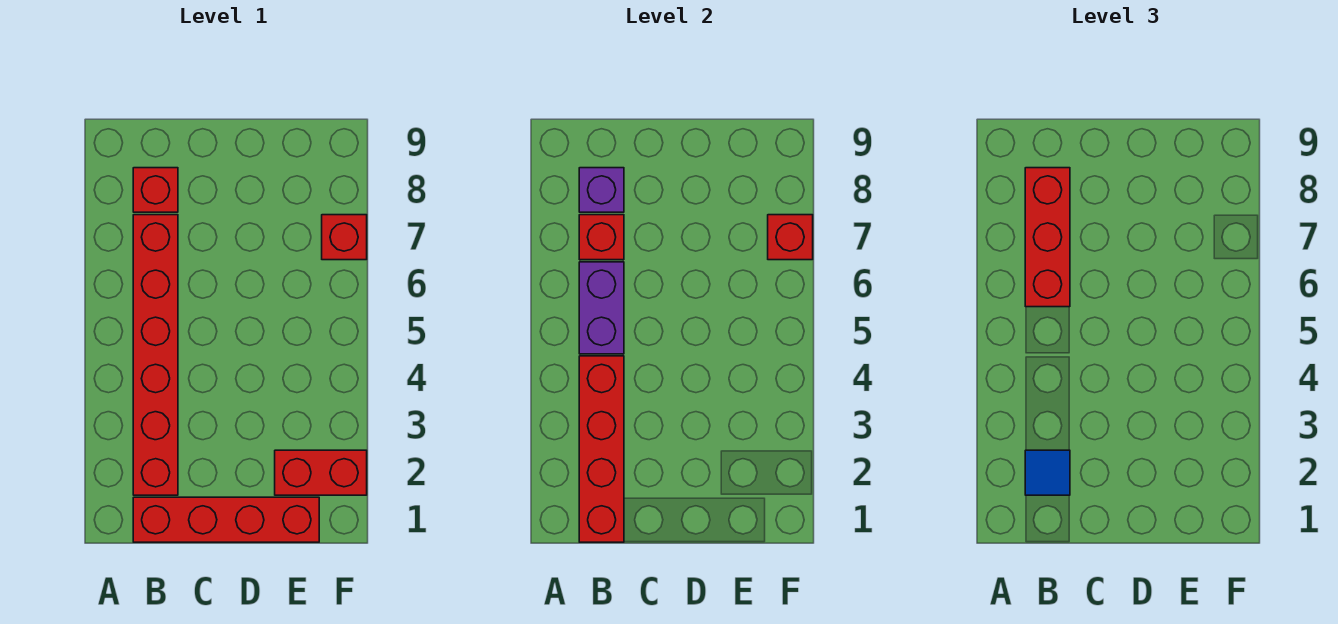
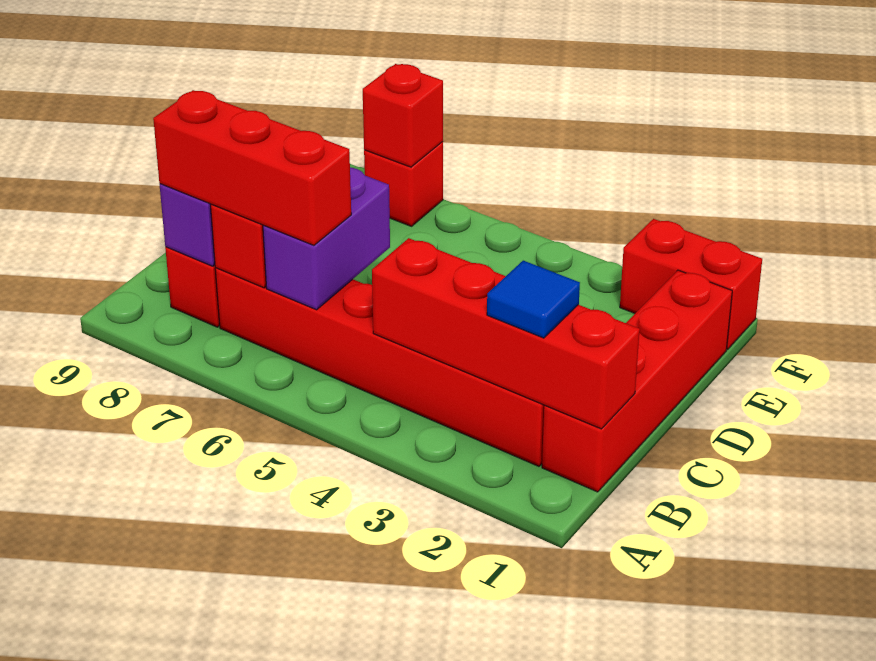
purple 1x2 brick [579,262,624,354] -> purple 1x2 brick turned to [263,167,390,310]
red 1x2 brick [275,450,367,495] -> red 1x2 brick turned to [620,219,762,349]

